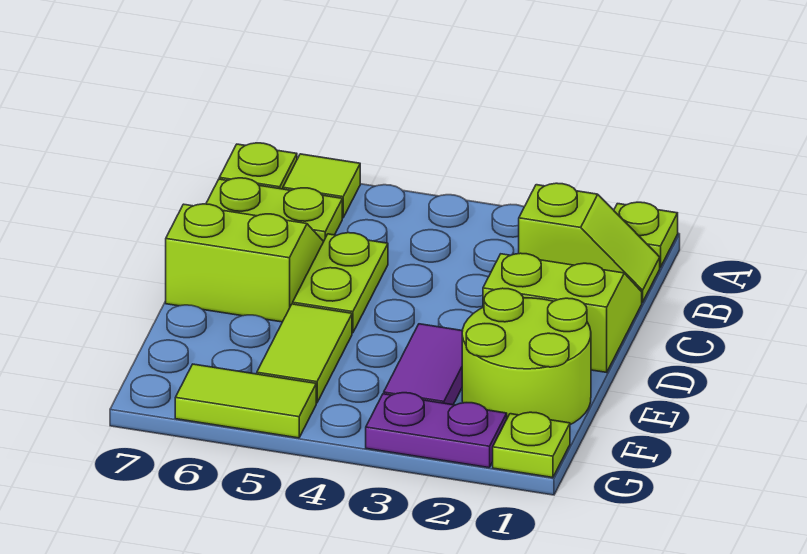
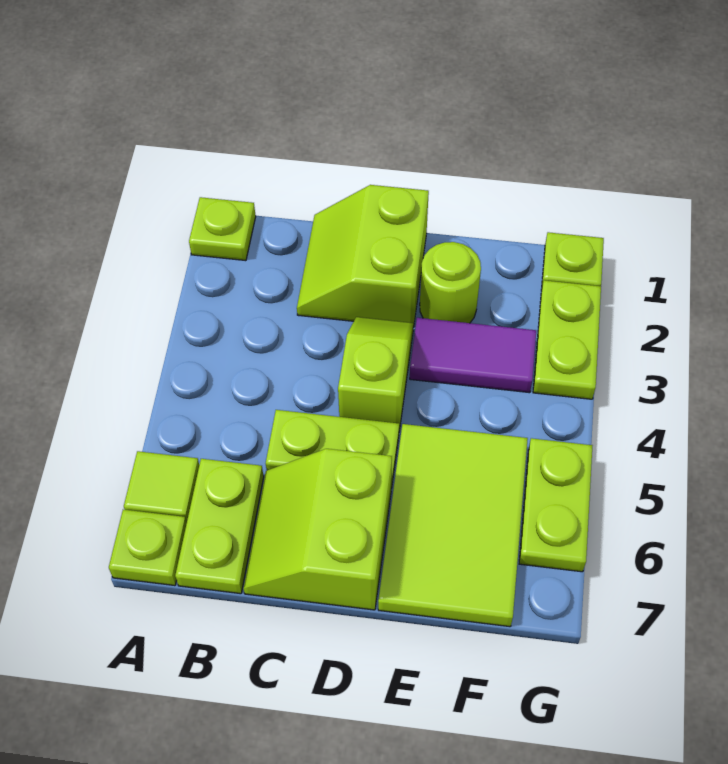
lime 1x2 slope [519,183,660,302] -> lime 1x2 slope moved to [338,317,414,431]
lime 2x2 round brick [462,288,591,425] -> lime 1x1 round brick [420,242,481,323]
lime 1x2 tile [257,304,352,403] -> lime 2x3 tile [378,424,528,627]
purple 1x2 plate [366,393,507,468] -> lime 1x2 plate [533,280,601,399]
lime 1x2 tile [175,364,316,438] -> lime 1x2 plate [519,438,593,572]

